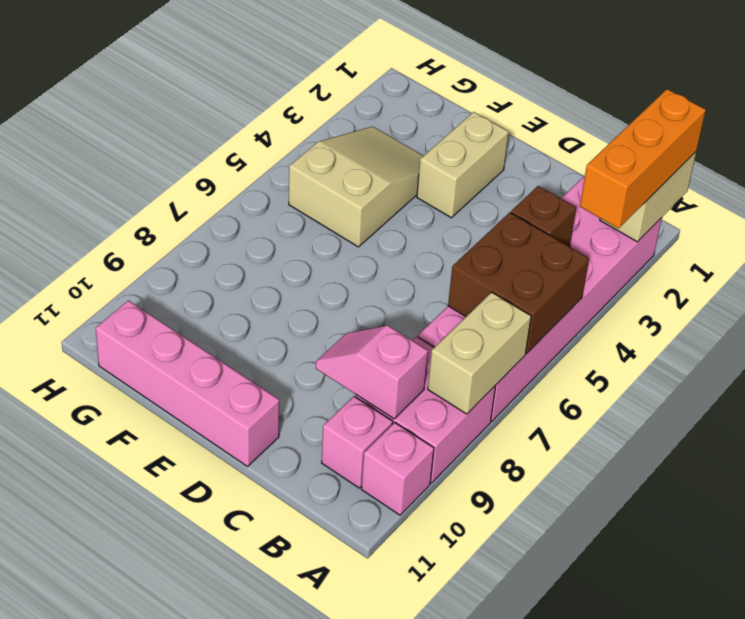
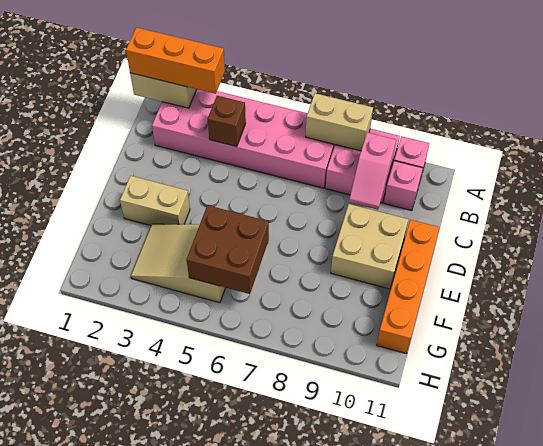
brown 2x2 brick [448,212,589,353] -> brown 2x2 brick moved to [187,205,269,294]
none -> tan 2x2 brick [331,204,409,289]
pink 1x4 brick [96,301,279,466] -> orange 1x4 brick [377,220,440,354]

